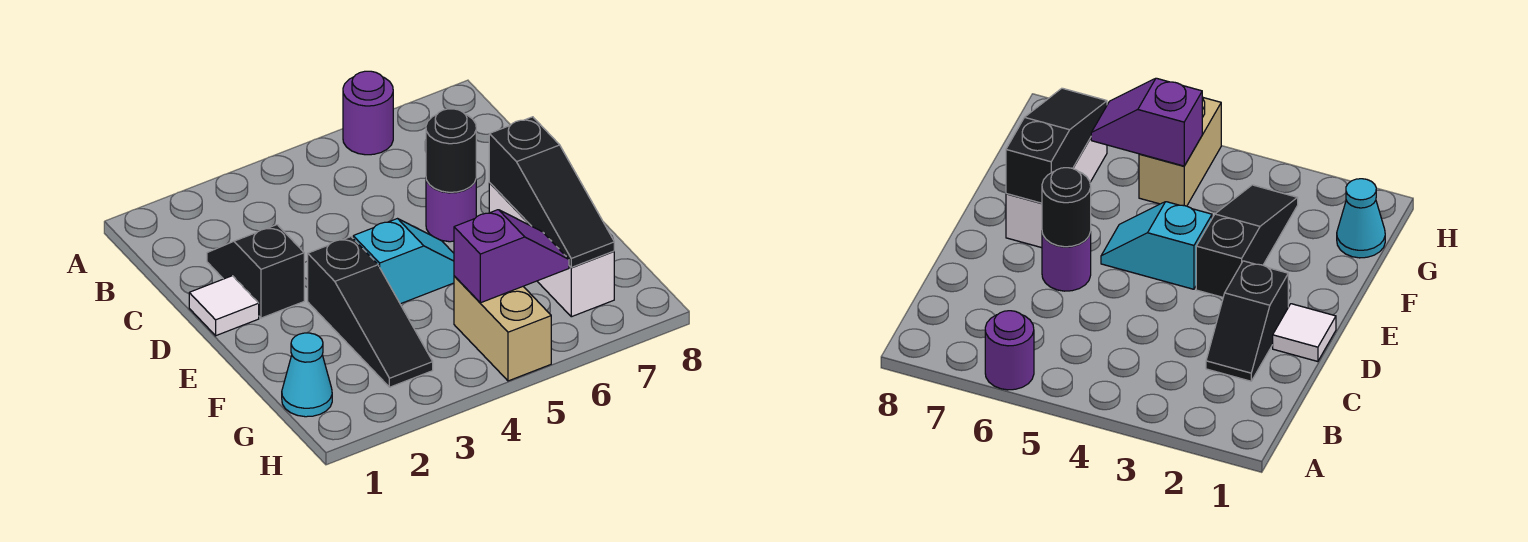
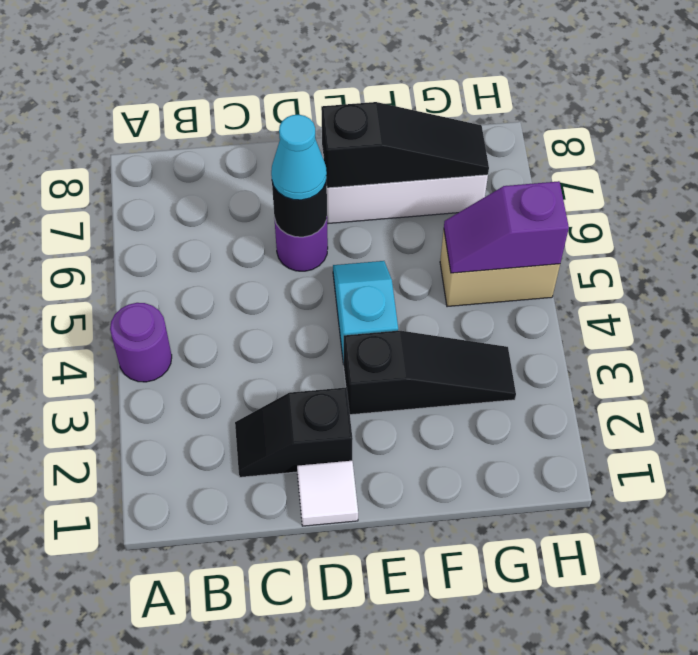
purple 1x1 round brick [343,71,393,155] -> purple 1x1 round brick moved to [110,303,172,382]
cyan 1x1 cone [282,333,332,417] -> cyan 1x1 cone moved to [271,115,327,200]
purple 1x2 slope [454,210,569,303] -> purple 1x2 slope turned to [444,181,569,273]

